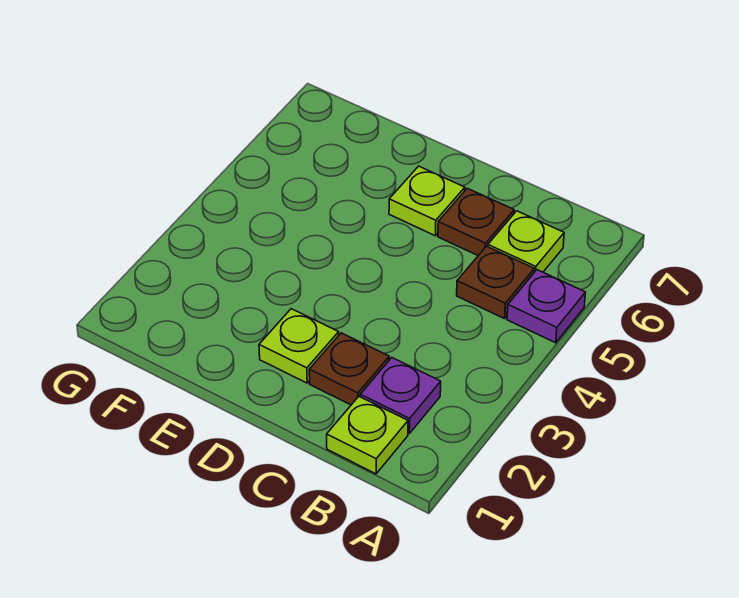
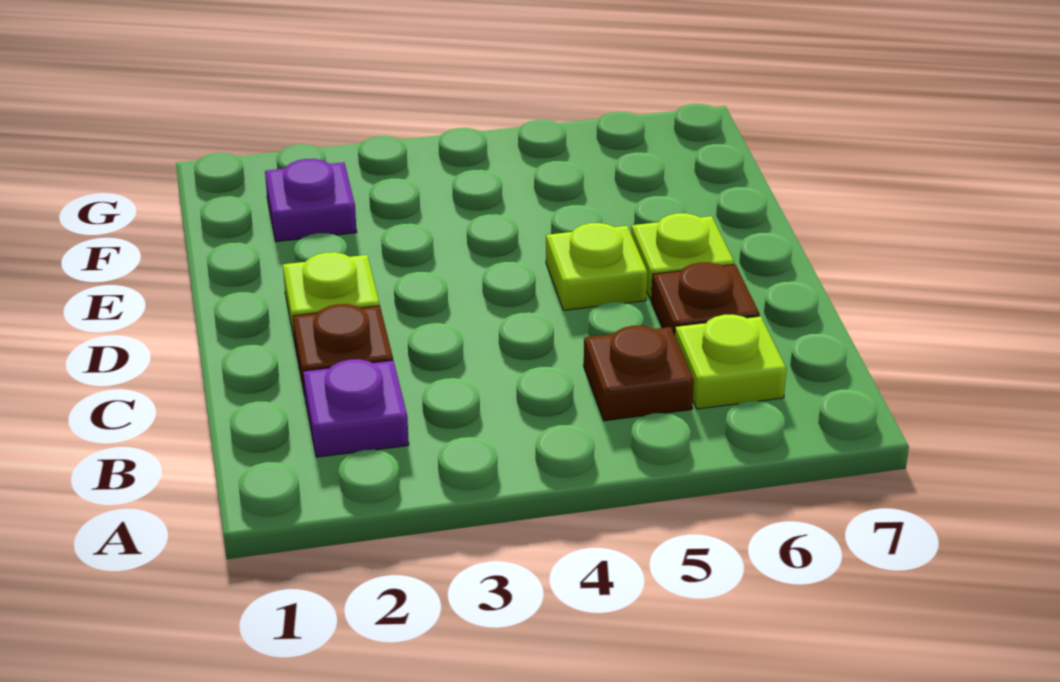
purple 1x1 plate [507,270,585,343] -> purple 1x1 plate moved to [265,159,357,242]
lime 1x1 plate [327,397,408,474] -> lime 1x1 plate moved to [546,223,647,310]

